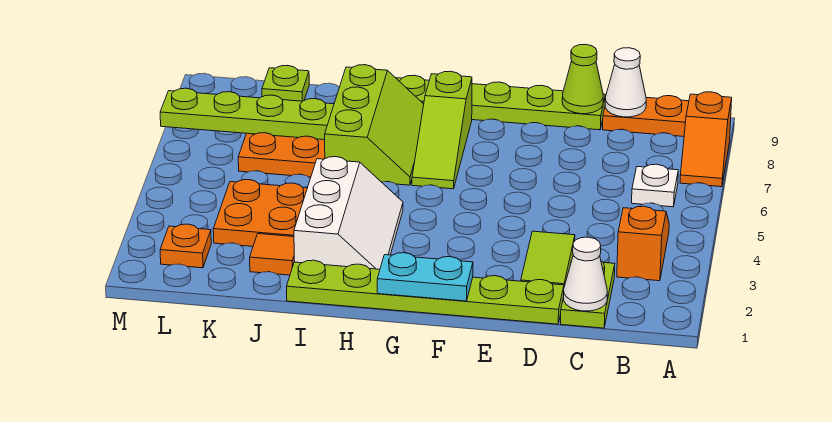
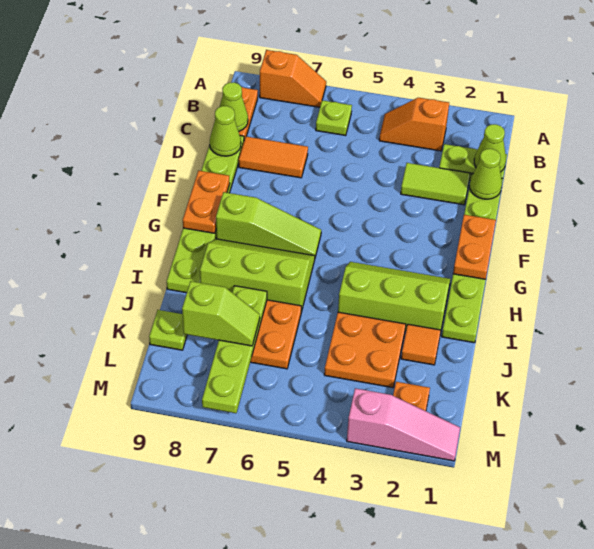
white 1x1 plate [632,164,678,207] -> lime 1x1 plate [316,100,352,136]
white 1x1 cone [564,237,607,311] -> lime 1x1 cone [474,124,506,172]
white 1x1 cone [605,48,646,117] -> lime 1x1 cone [220,82,248,132]
none -> lime 1x1 cone [470,149,502,199]
none -> orange 1x2 tile [239,136,308,178]
cyan 1x2 plate [377,253,473,301] -> orange 1x2 plate [453,215,496,279]
none -> orange 1x2 plate [183,171,230,233]
white 2x3 slope [294,157,403,269] -> lime 2x3 slope [338,262,450,331]
none -> lime 1x2 slope [182,281,260,346]
none -> pink 1x3 slope [347,388,460,461]

